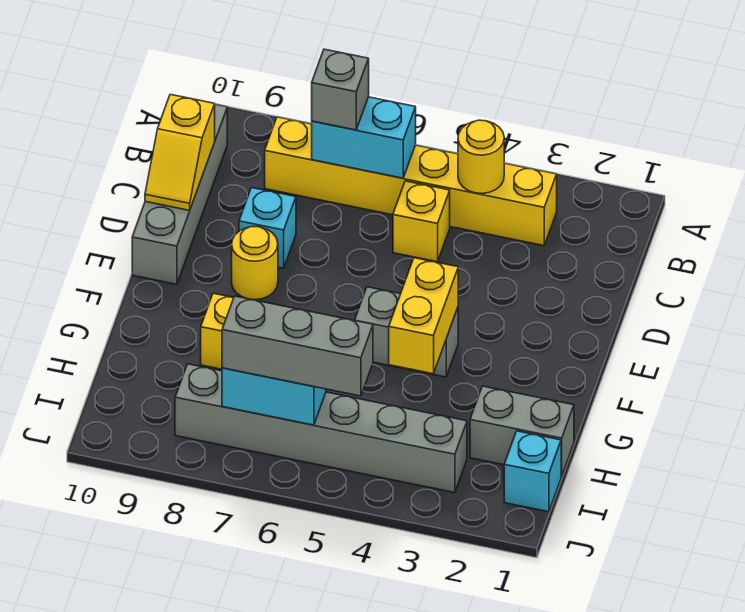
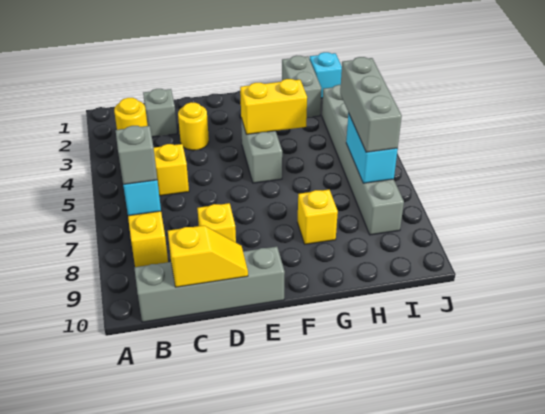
none -> grey 1x1 brick [143,89,177,137]
cyan 1x1 brick [239,188,296,268] -> yellow 1x1 brick [197,203,236,242]
yellow 1x1 round brick [232,227,278,300] -> yellow 1x1 round brick moved to [178,102,209,150]

